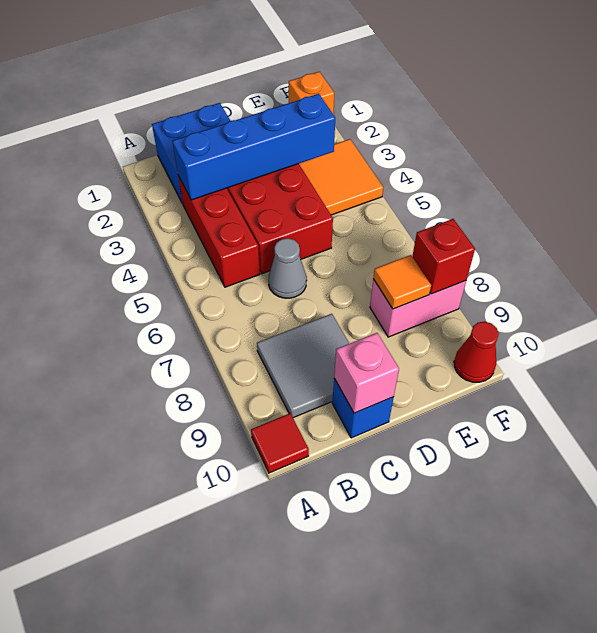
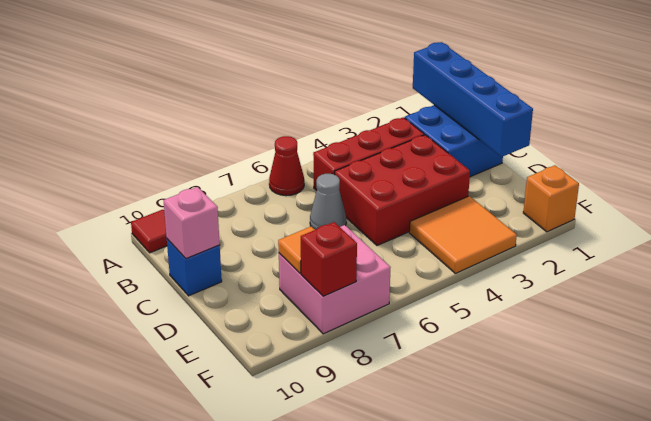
blue 1x4 brick [172,94,335,200] -> blue 1x4 brick moved to [413,42,533,157]
grey 2x2 tile [257,314,349,418] -> none
pink 1x2 brick [370,279,466,337] -> pink 2x2 brick [279,225,391,334]
red 1x1 cone [454,321,499,382] -> red 1x1 cone moved to [269,136,304,196]

